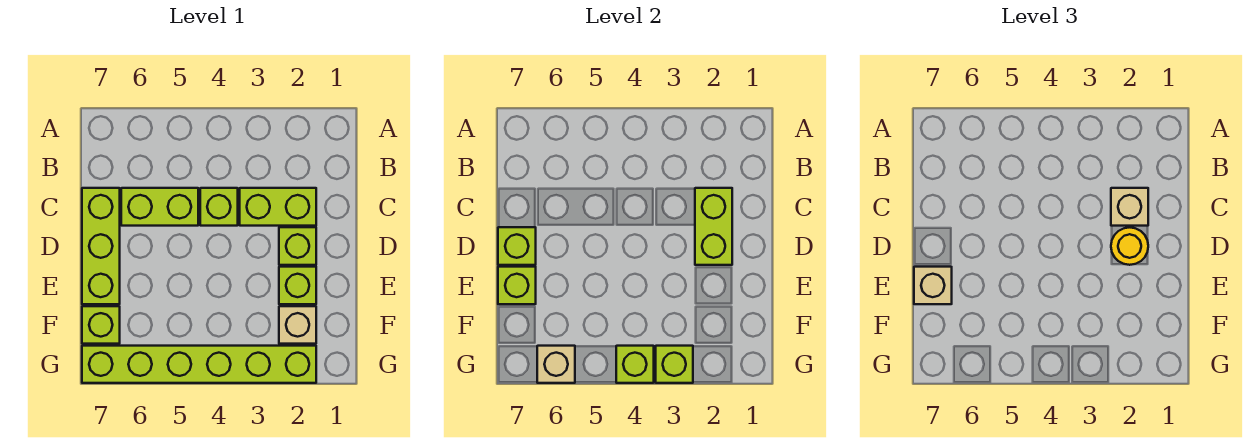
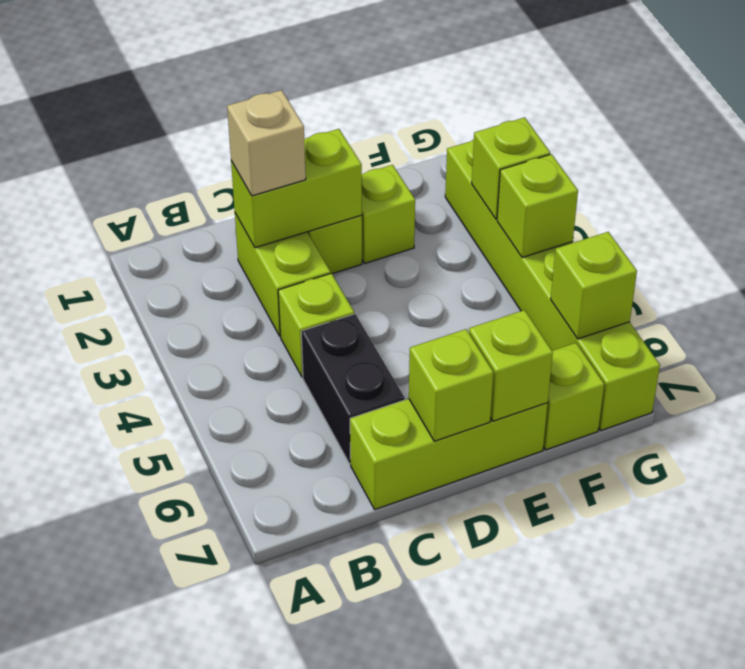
lime 1x2 brick [121,188,198,226] -> black 1x2 brick [301,314,405,464]
yellow 1x1 round brick [1111,227,1148,265] -> none
tan 1x1 brick [914,267,952,304] -> none
tan 1x1 brick [279,306,316,344] -> none
tan 1x1 brick [537,346,575,383] -> lime 1x1 brick [551,232,637,339]

